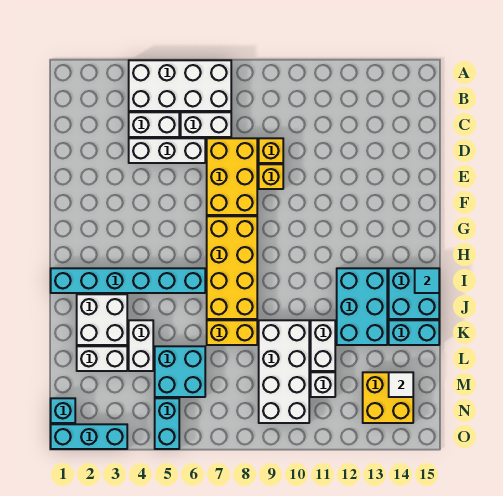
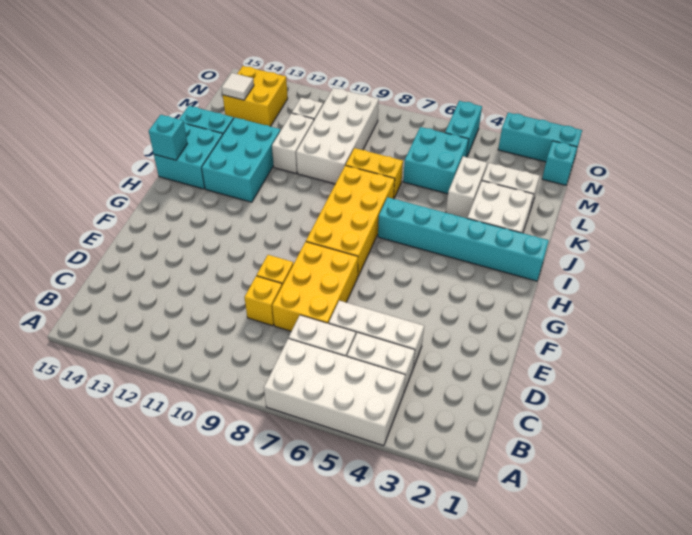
cyan 1x1 tile [415,268,439,293] -> cyan 1x1 brick [149,115,188,160]

